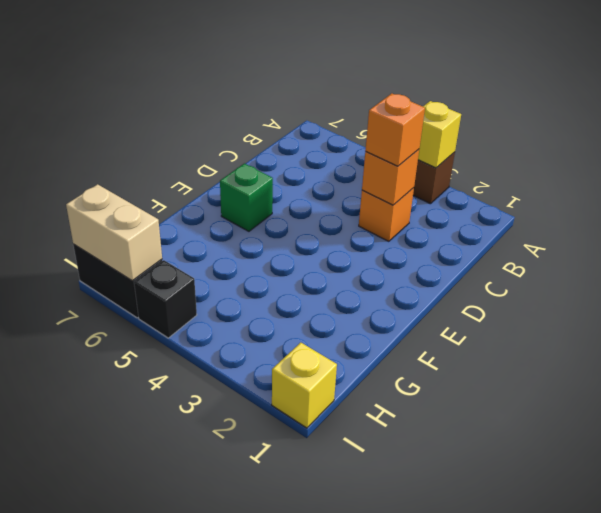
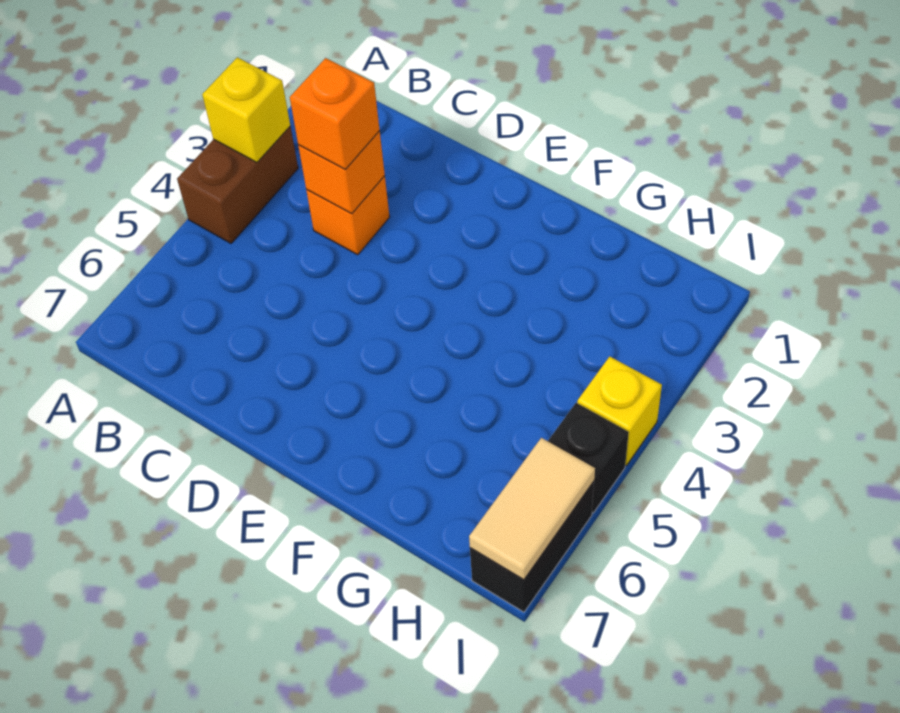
green 1x1 brick [220,163,273,231] -> none
yellow 1x1 brick [272,343,337,428] -> yellow 1x1 brick moved to [577,357,662,466]
tan 1x2 brick [66,184,162,281] -> tan 1x2 tile [469,438,595,580]

